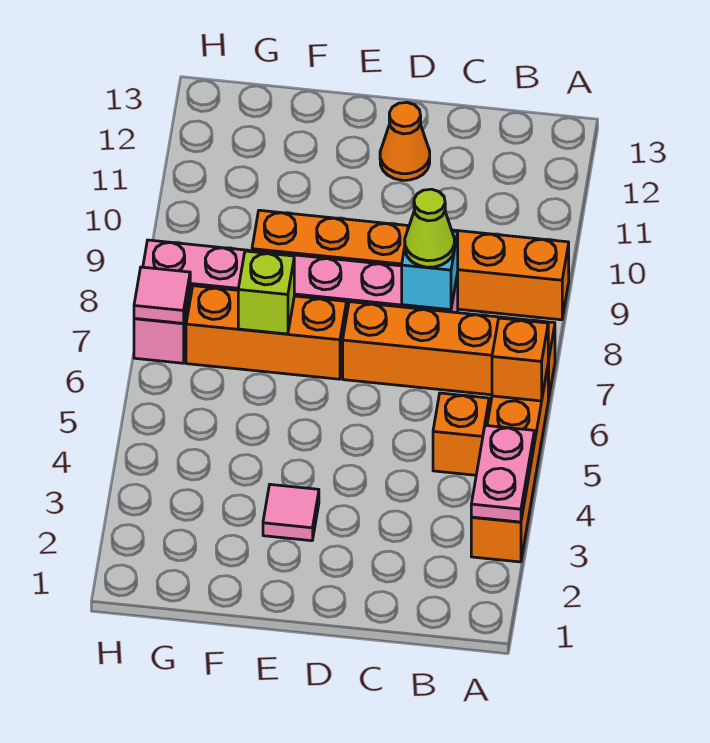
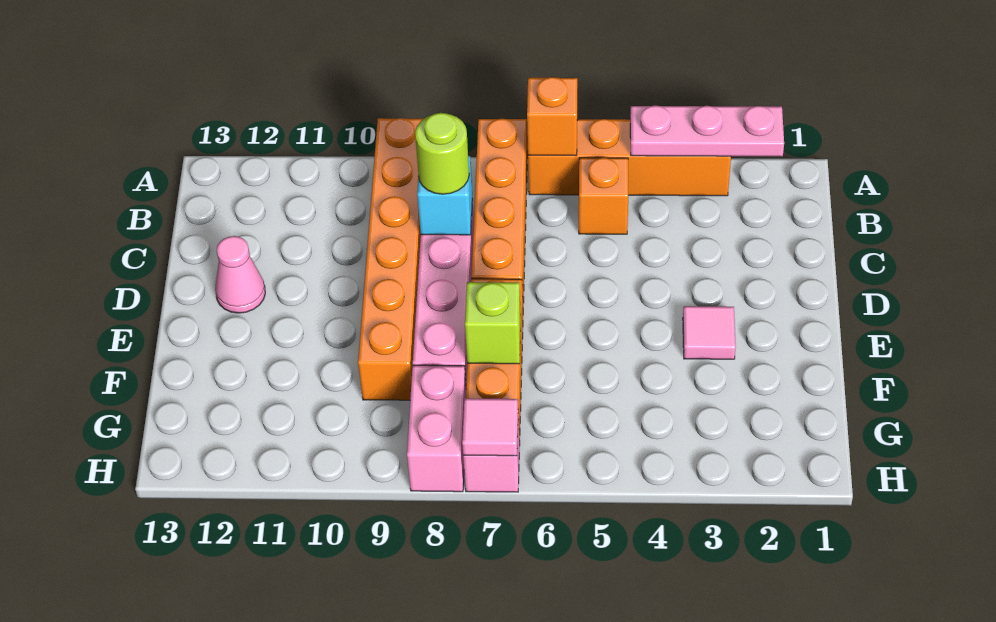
pink 1x2 plate [471,425,534,522] -> pink 1x3 plate [630,105,784,156]
lime 1x1 cone [405,189,454,267] -> lime 1x1 round brick [415,113,469,194]
orange 1x1 cone [380,102,430,180] -> pink 1x1 cone [215,236,265,313]

